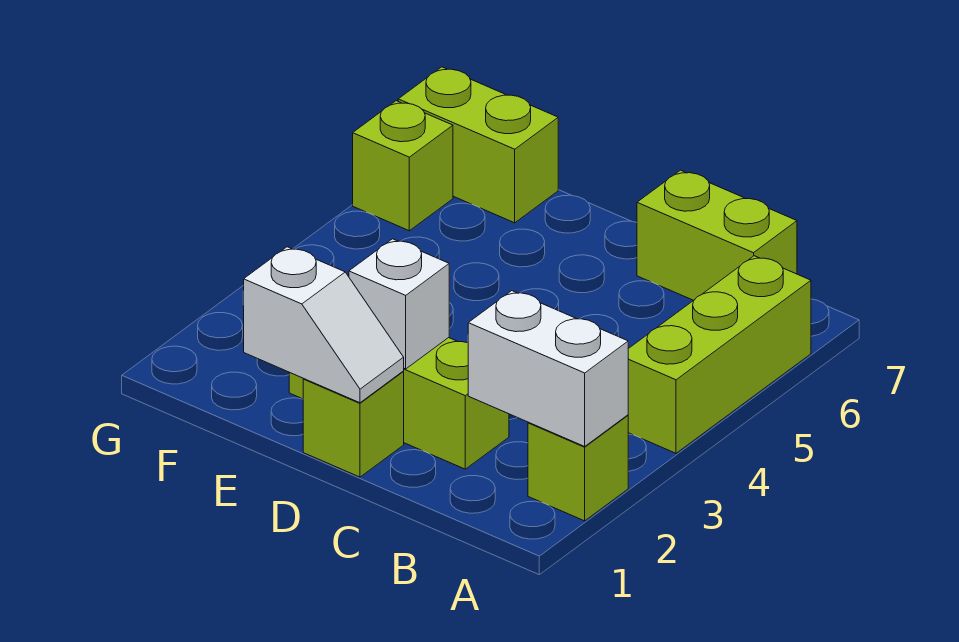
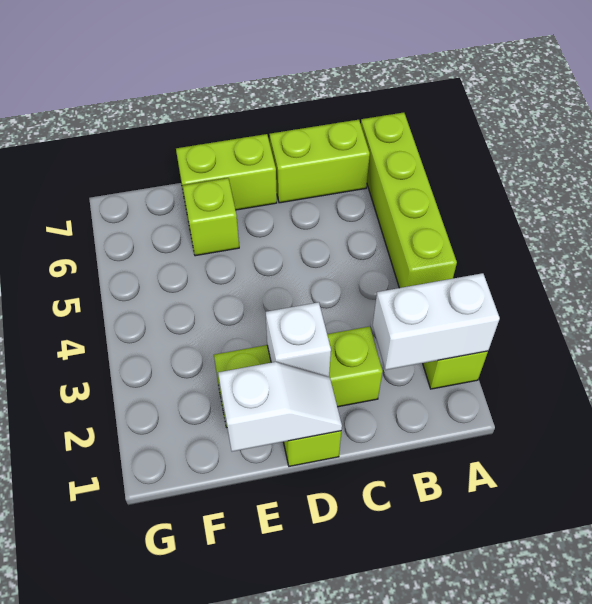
lime 1x3 brick [628,256,811,453] -> lime 1x4 brick [361,113,457,288]
lime 1x2 brick [398,67,558,223] -> lime 1x2 brick moved to [176,134,277,211]
lime 1x1 brick [353,101,453,231] -> lime 1x1 brick moved to [183,178,239,256]

